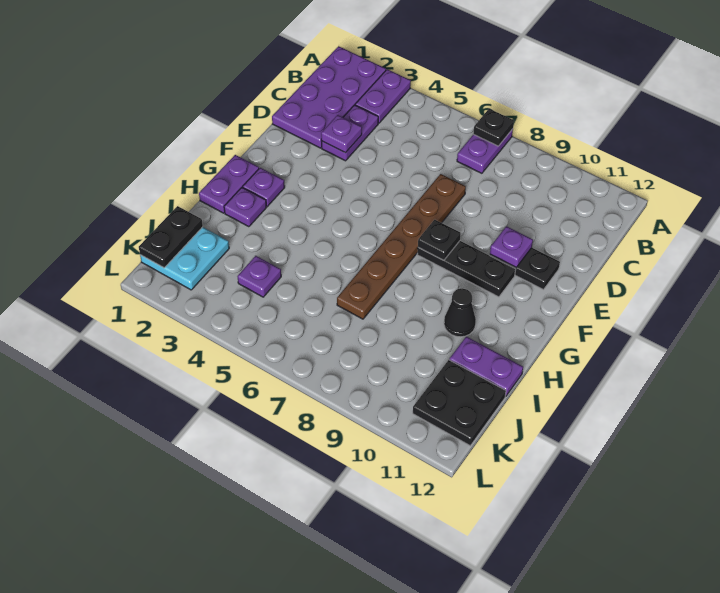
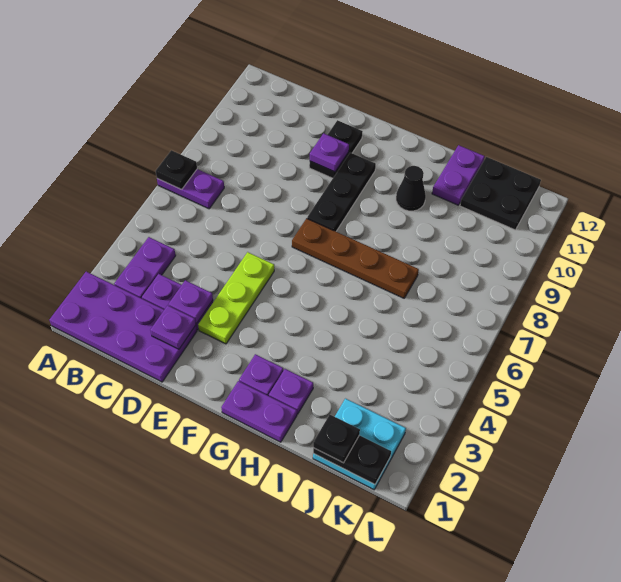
purple 1x2 plate [355,69,411,123] -> purple 1x2 plate turned to [114,237,176,298]
brown 1x6 plate [337,174,466,319] -> brown 1x4 plate [292,218,419,298]
none -> lime 1x3 plate [198,252,274,344]
black 1x1 plate [418,220,461,260] -> black 1x1 plate moved to [313,415,360,463]
purple 1x1 plate [237,256,281,297] -> purple 1x1 plate moved to [150,305,196,349]

